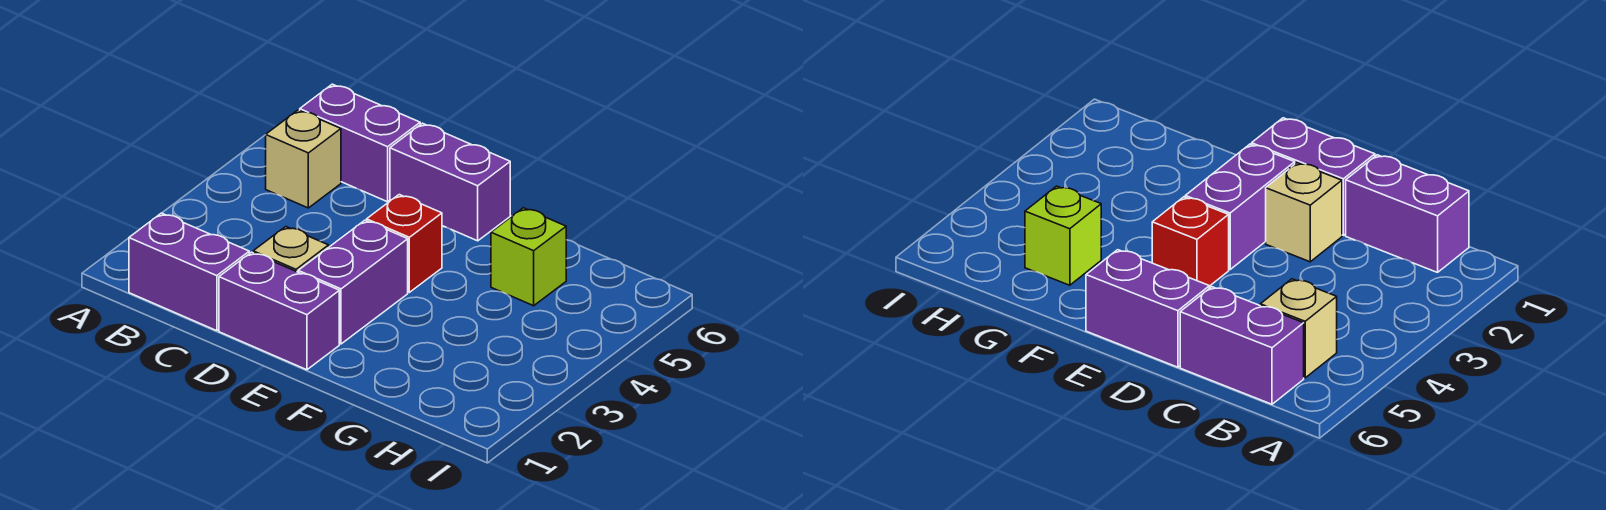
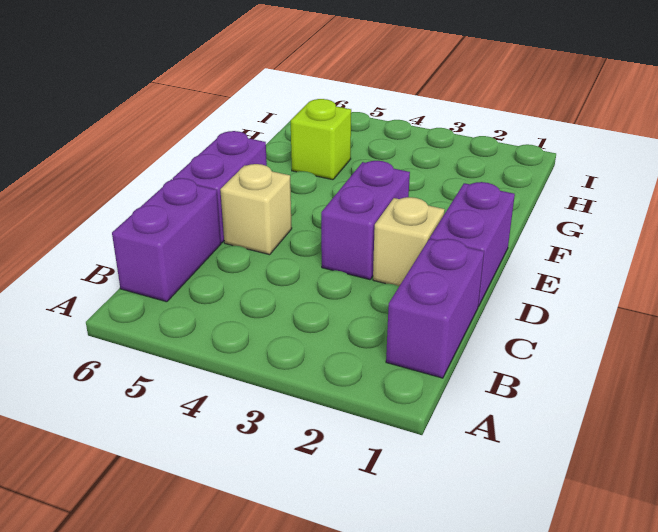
tan 1x1 brick [266,110,341,208] -> tan 1x1 brick moved to [220,164,292,255]
purple 1x2 brick [298,220,408,344] -> purple 1x2 brick turned to [321,161,410,280]
red 1x1 brick [367,195,442,292] -> none

